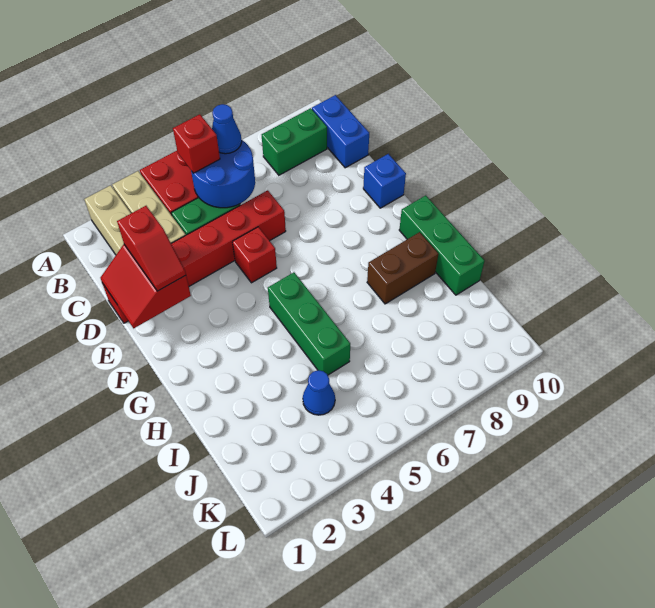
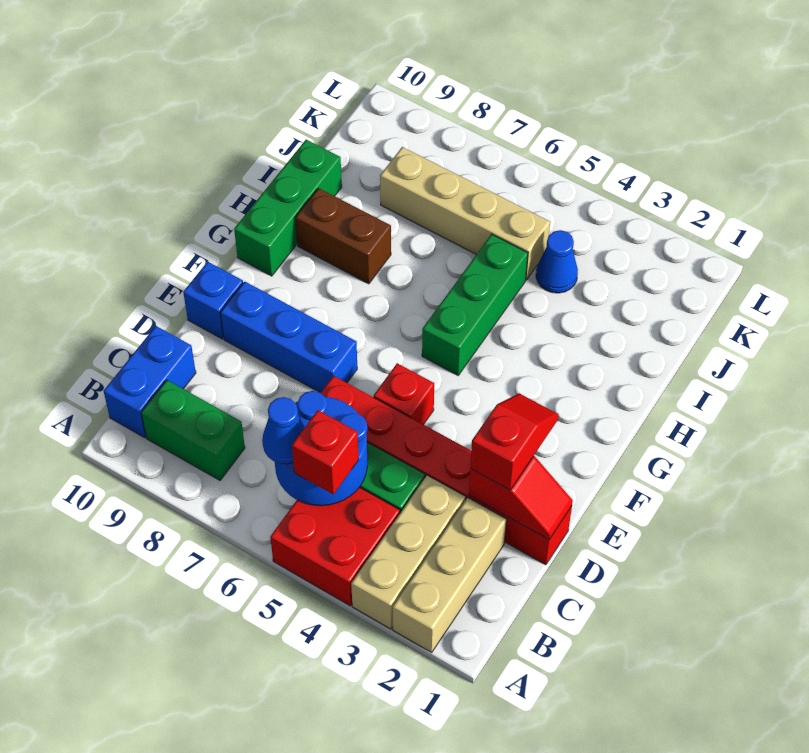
red 2x2 slope [100,245,191,328] -> red 1x2 slope [469,456,573,540]
none -> blue 1x3 brick [221,282,357,393]
none -> tan 1x4 brick [380,147,550,280]

